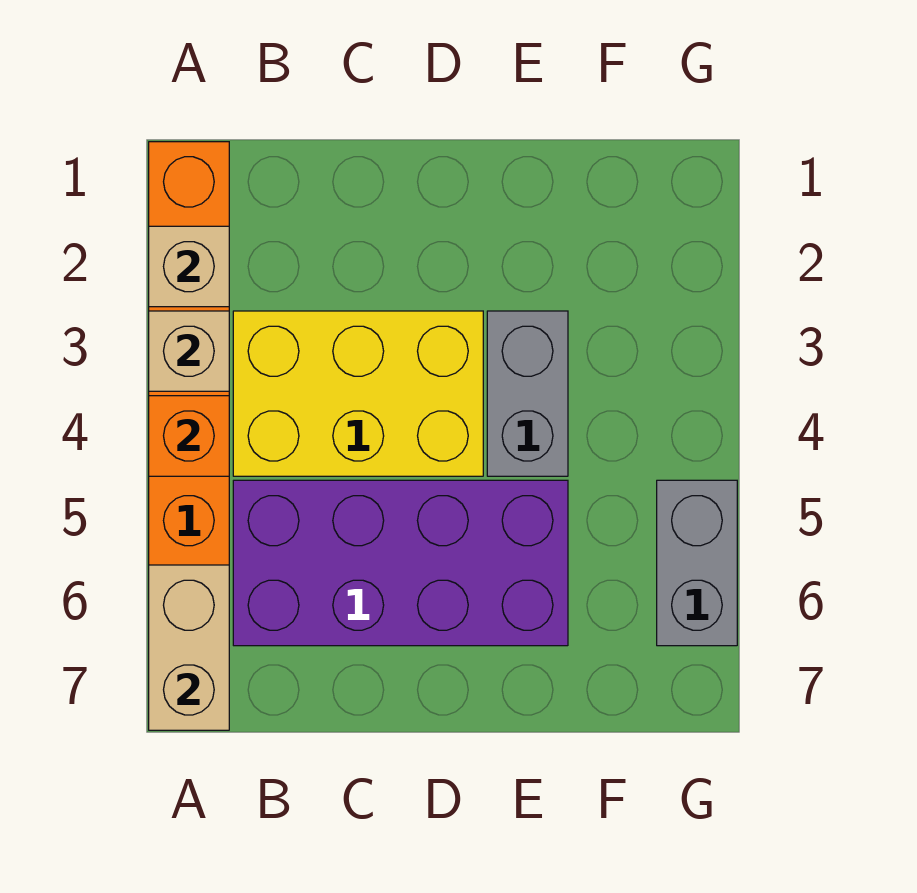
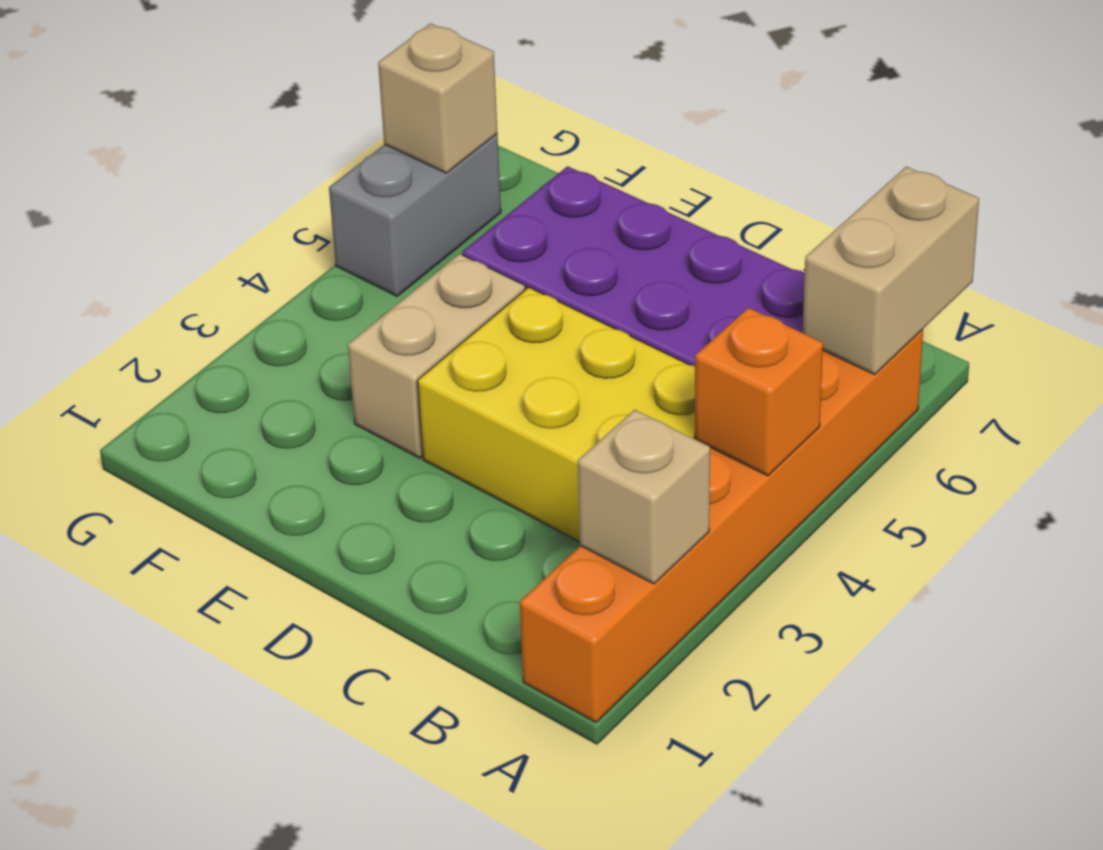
tan 1x1 brick [149,311,229,391] -> tan 1x1 brick moved to [378,23,497,173]
grey 1x2 brick [487,311,568,476] -> tan 1x2 brick [348,254,526,458]

